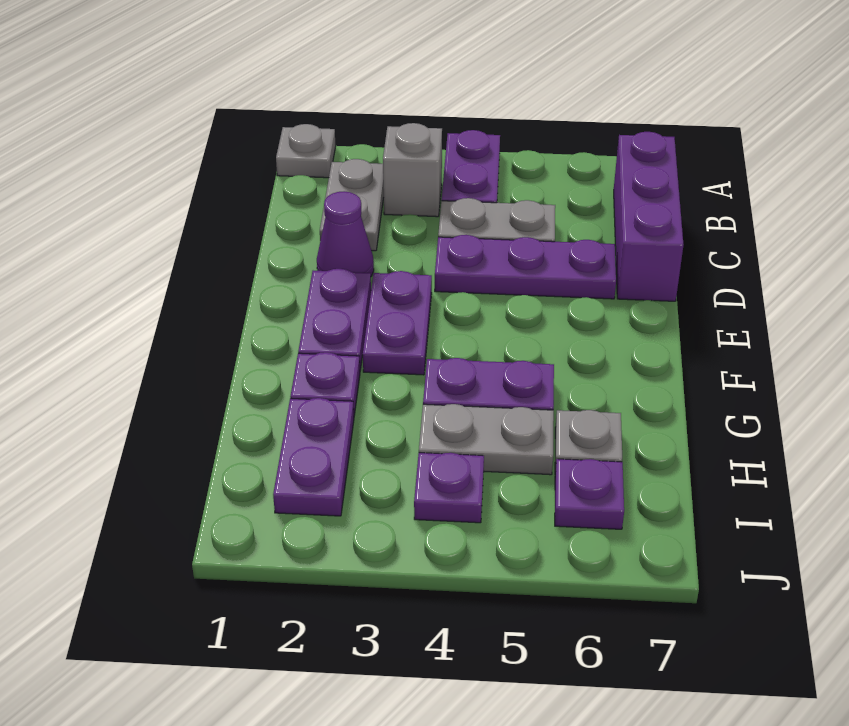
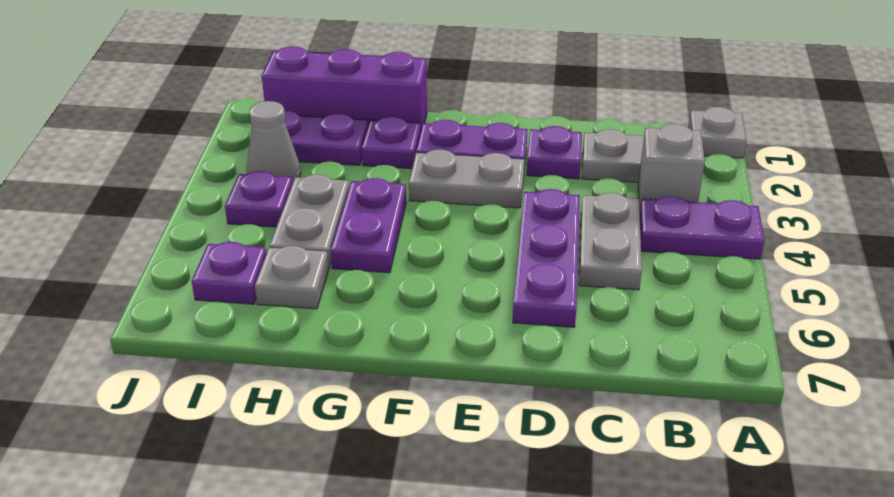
purple 1x3 brick [614,132,684,301] -> purple 1x3 brick moved to [262,46,427,130]
purple 1x1 cone [317,191,374,276] -> purple 1x1 plate [527,126,582,179]
purple 1x2 plate [363,271,432,375] -> grey 1x2 plate [409,150,525,208]
none -> grey 1x1 cone [247,101,301,181]

